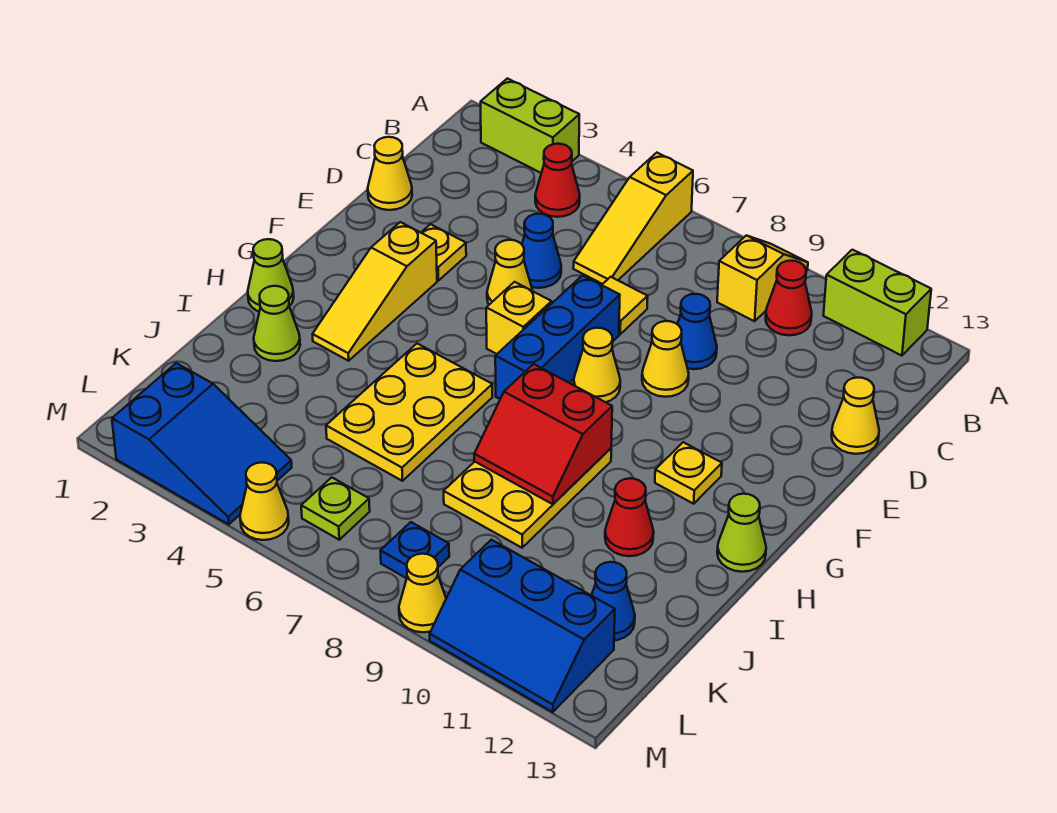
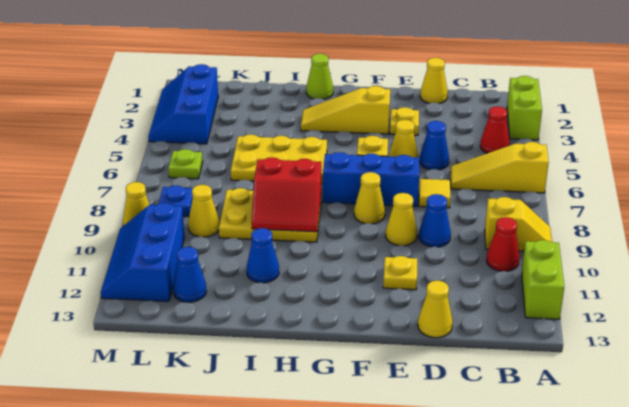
yellow 1x1 plate [655,442,722,504] -> yellow 1x1 plate moved to [383,256,417,290]
red 2x2 slope [474,364,612,504] -> red 2x2 slope turned to [252,157,321,232]
lime 1x1 cone [717,494,766,572] -> none
lime 1x1 cone [254,286,300,361] -> none
red 1x1 cone [605,478,654,556] -> blue 1x1 cone [247,228,279,283]
blue 2x3 slope [112,363,292,524] -> blue 2x3 slope turned to [148,64,218,144]
yellow 1x1 cone [240,462,289,540] -> yellow 1x1 cone moved to [188,185,219,237]

